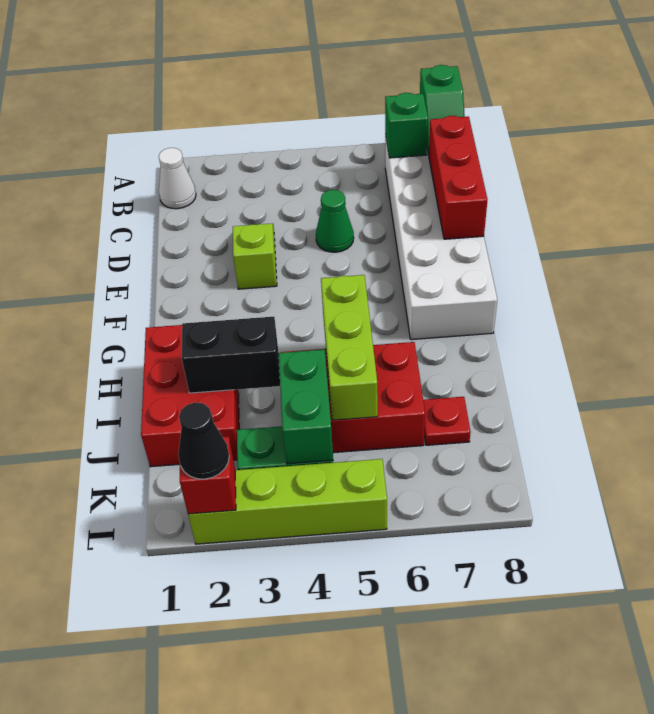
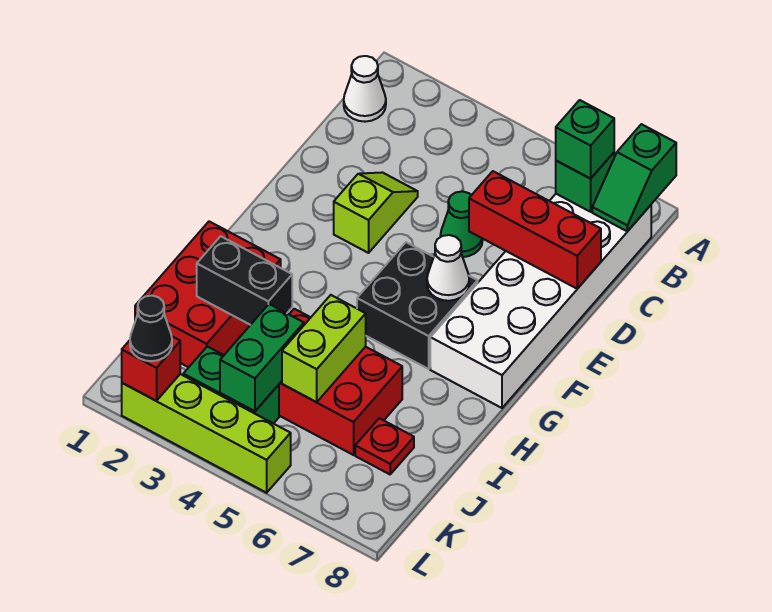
none -> green 1x1 brick [556,100,614,179]
red 1x3 brick [428,116,487,239] -> red 1x3 brick turned to [469,171,601,289]
none -> black 2x2 brick [357,242,478,369]
none -> white 1x1 cone [427,235,469,301]
lime 1x3 brick [321,275,378,420] -> lime 1x2 brick [282,295,366,402]

